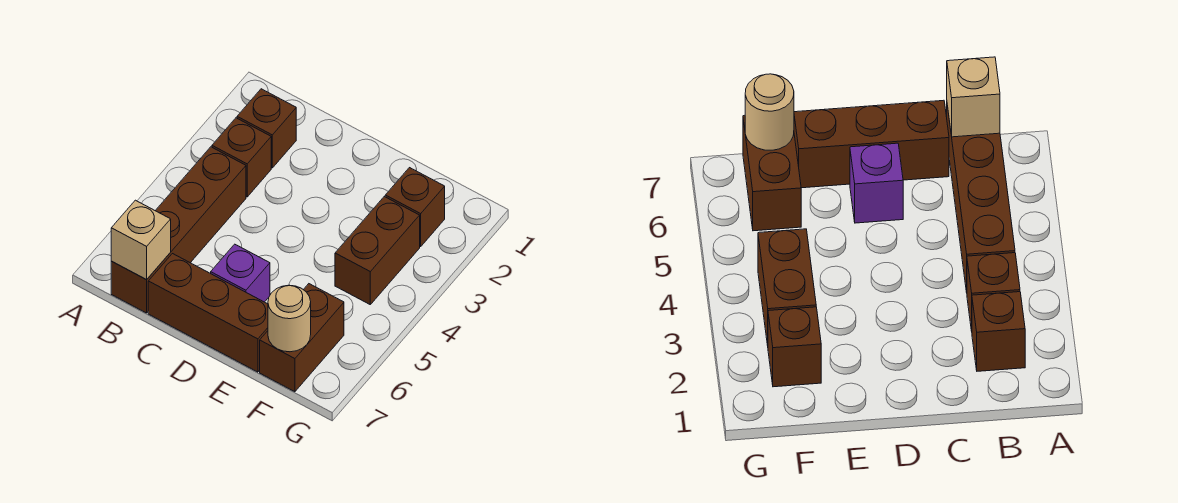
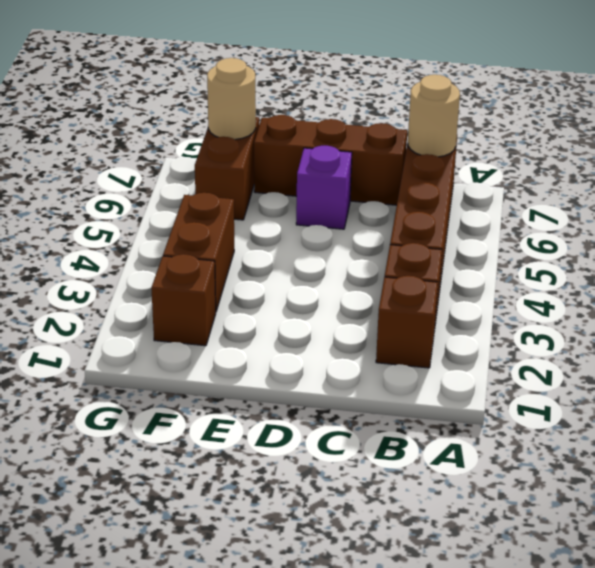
tan 1x1 brick [111,200,171,280] -> tan 1x1 round brick [408,75,460,157]

